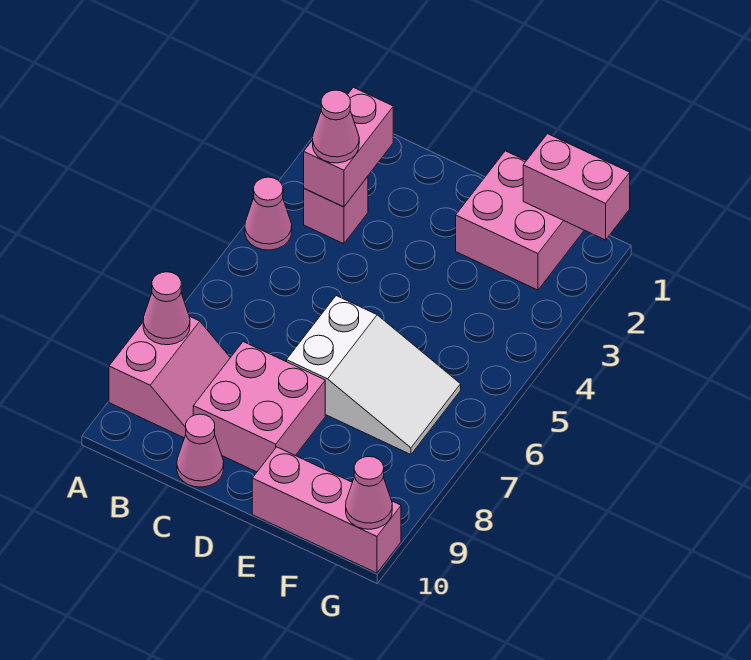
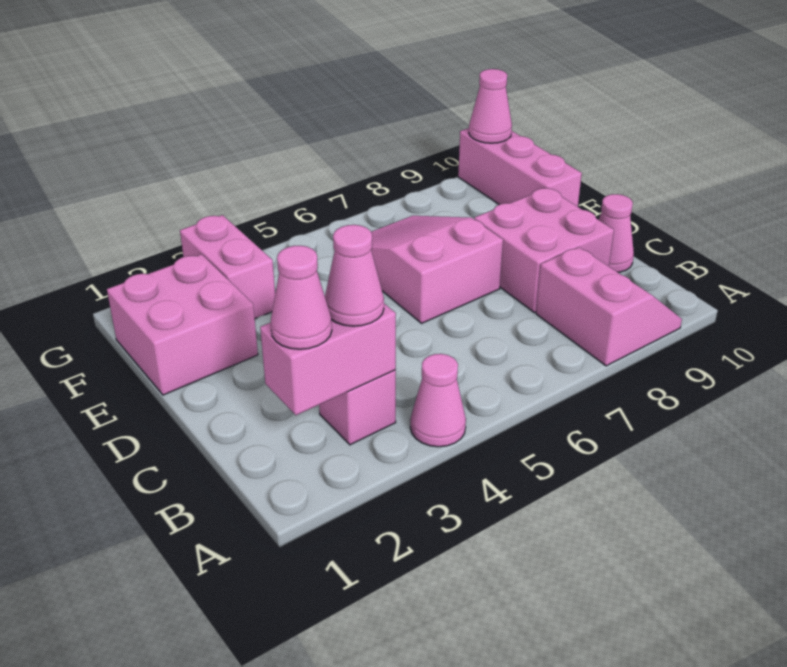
pink 2x2 slope [109,316,230,438] -> pink 2x2 slope turned to [536,247,682,366]
pink 1x1 cone [143,272,190,345] -> pink 1x1 cone moved to [271,246,332,349]
white 2x3 slope [286,296,461,455] -> pink 2x3 slope [371,216,503,324]
pink 1x2 brick [523,134,630,240] -> pink 1x2 brick moved to [180,215,275,319]

